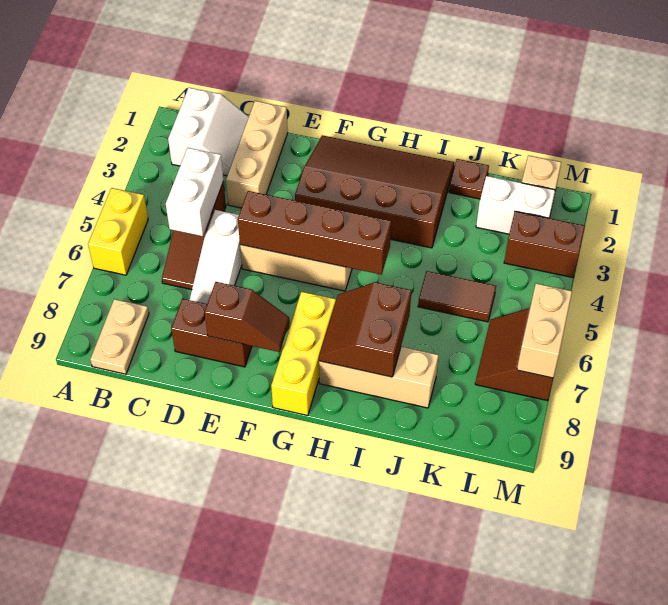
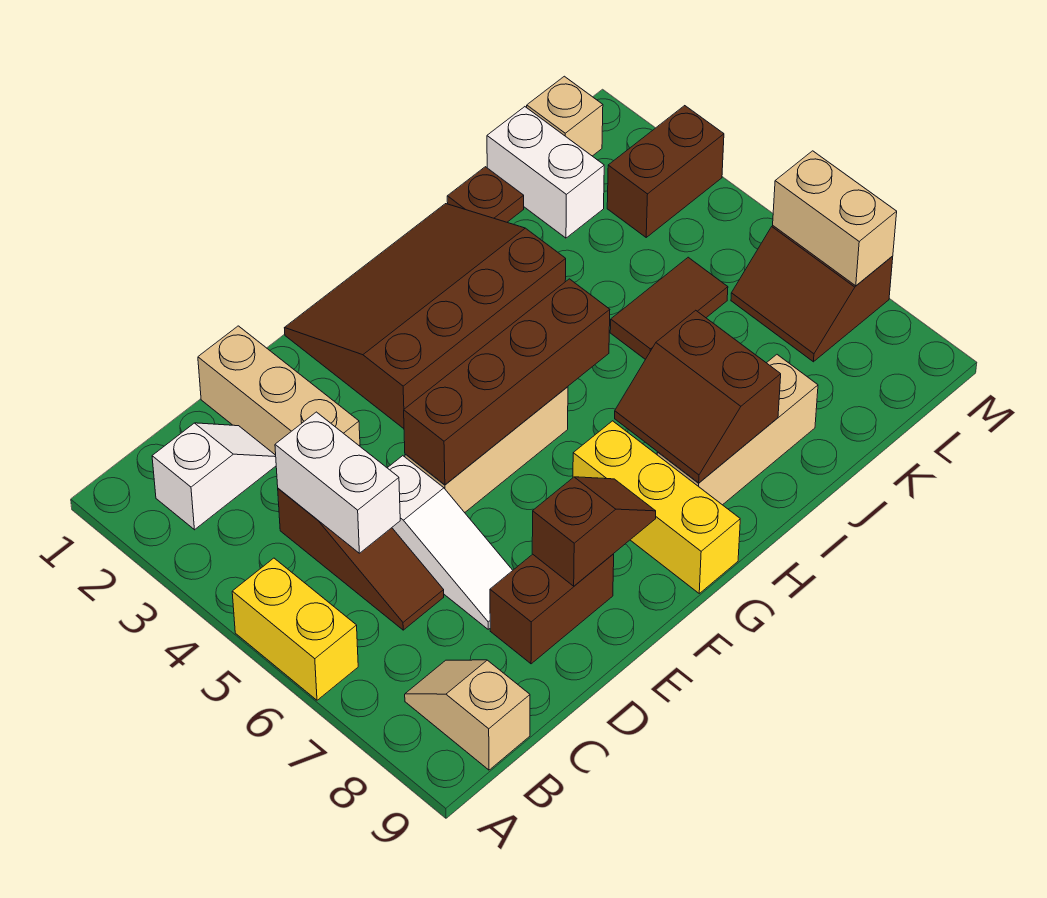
white 2x2 slope [168,88,249,176] -> white 1x2 slope [152,423,276,530]
tan 1x2 plate [90,299,149,374] -> tan 1x2 slope [405,660,530,770]
white 1x2 brick [476,176,555,234] -> white 1x2 brick turned to [487,107,604,238]

